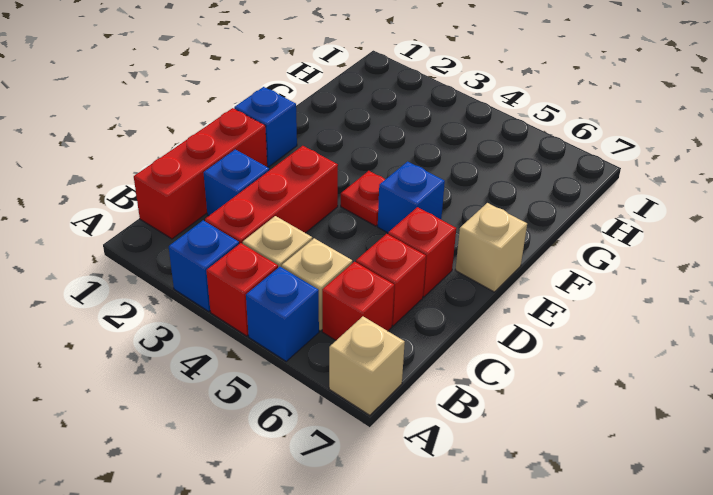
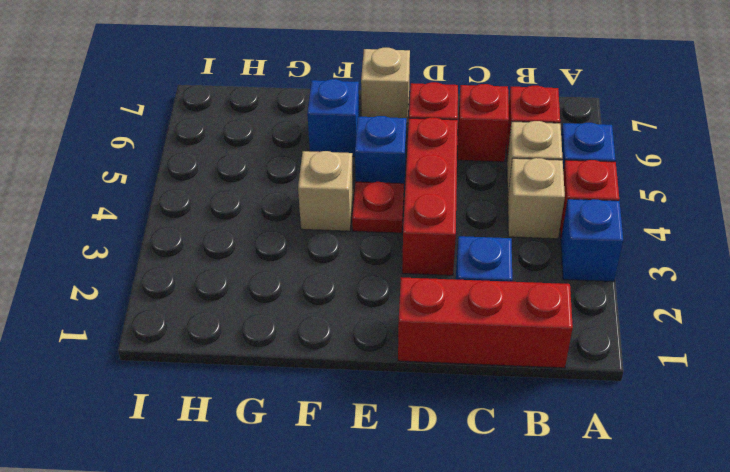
tan 1x1 brick [329,316,405,415] -> tan 1x1 brick moved to [298,151,353,231]
red 1x3 brick [205,146,338,244] -> red 1x3 brick turned to [402,118,458,275]
blue 1x1 brick [234,87,297,167] -> blue 1x1 brick moved to [307,79,359,157]

